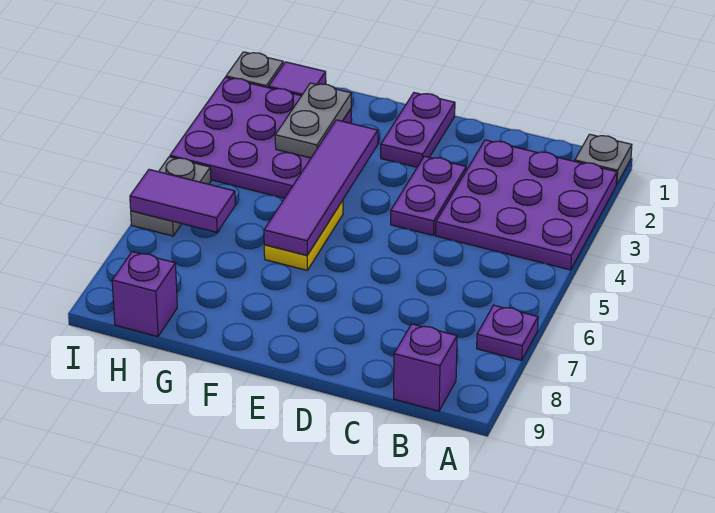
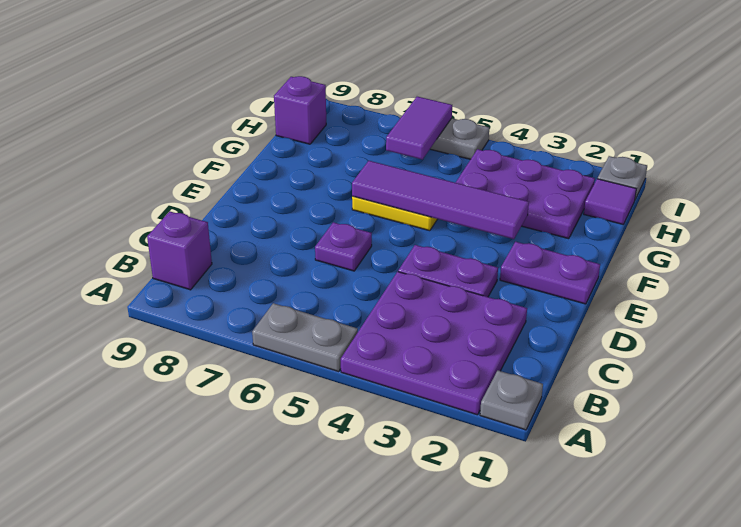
purple 1x1 plate [477,305,538,360] -> purple 1x1 plate moved to [315,222,372,271]
purple 3x3 plate [170,77,352,198] -> purple 2x3 plate [456,149,595,239]
grey 1x2 plate [275,83,351,158] -> grey 1x2 plate moved to [252,303,358,372]

